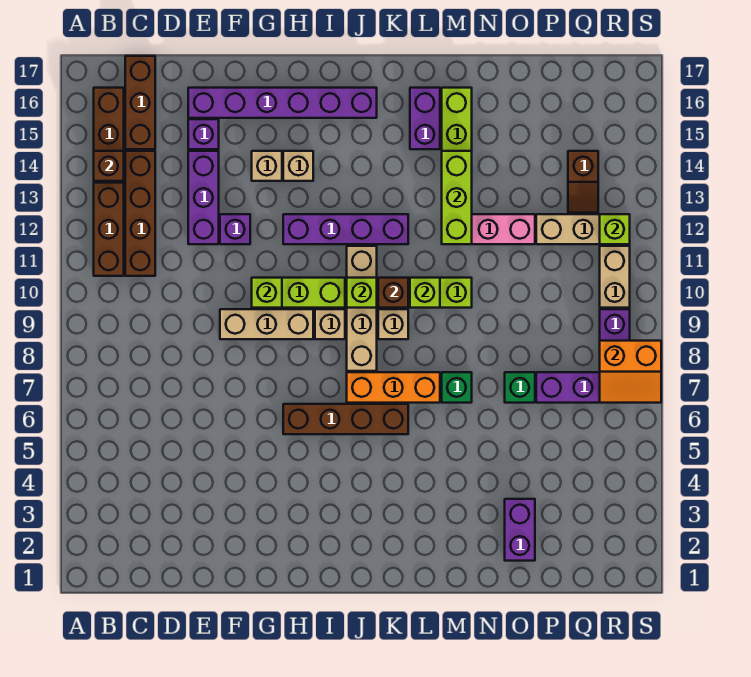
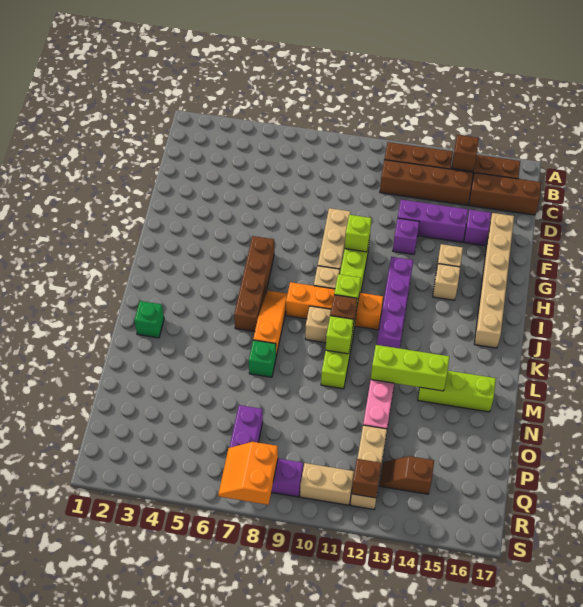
purple 1x6 brick [188,88,377,118] -> tan 1x6 brick [474,213,514,348]
orange 1x3 brick [347,372,440,403] -> orange 1x3 slope [253,291,287,356]
tan 1x4 brick [347,246,377,371] -> orange 1x4 brick [286,282,383,330]
purple 1x2 brick [410,88,440,149] -> none
purple 1x2 brick [505,499,535,561] -> none
green 1x1 brick [505,372,535,403] -> green 1x1 brick moved to [134,301,164,338]
lime 1x1 brick [600,214,630,244] -> brown 1x1 brick [352,459,382,498]

